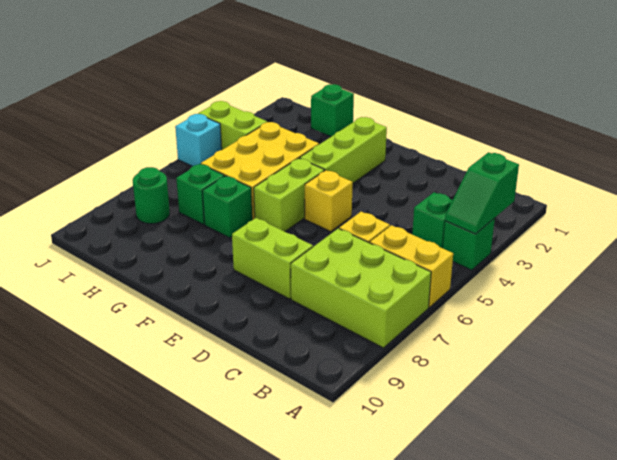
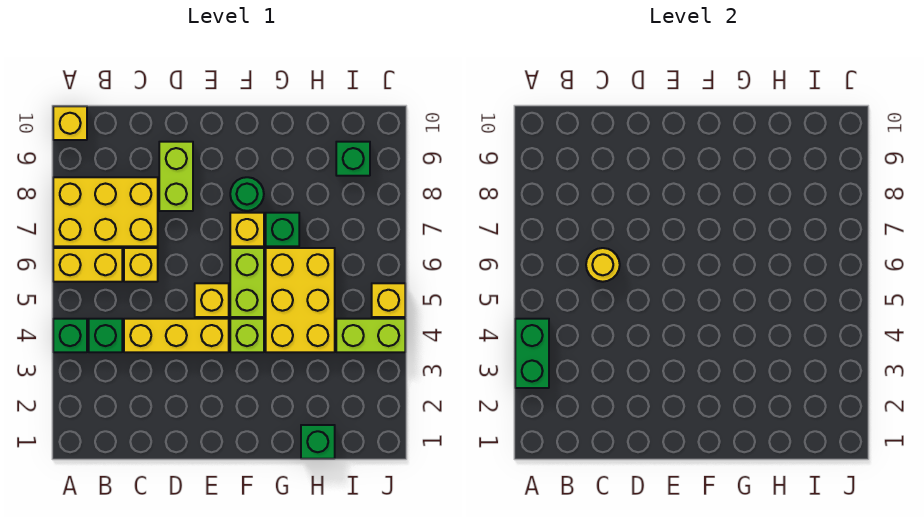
green 1x2 slope [445,152,519,234] -> green 1x2 brick [515,319,549,388]
lime 2x3 brick [291,229,431,348] -> yellow 2x3 brick [53,177,158,246]
none -> yellow 1x1 brick [53,106,87,140]
none -> yellow 1x3 brick [124,319,229,352]
none -> yellow 1x1 round brick [586,248,620,282]
lime 1x2 brick [232,218,313,299] -> lime 1x2 brick turned to [159,142,193,211]
lime 1x3 brick [300,117,387,183] -> lime 1x1 brick [230,319,264,352]
none -> yellow 1x1 brick [230,213,264,246]
green 1x1 brick [176,164,224,225] -> green 1x1 brick moved to [336,142,370,176]
green 1x1 round brick [133,167,170,224] -> green 1x1 round brick moved to [230,177,264,211]
cyan 1x1 brick [175,114,222,166] -> yellow 1x1 brick [372,283,405,317]

